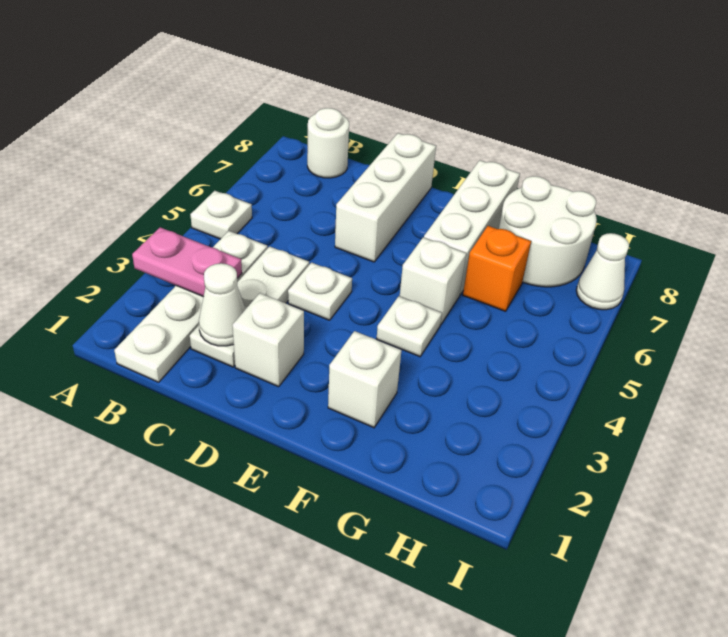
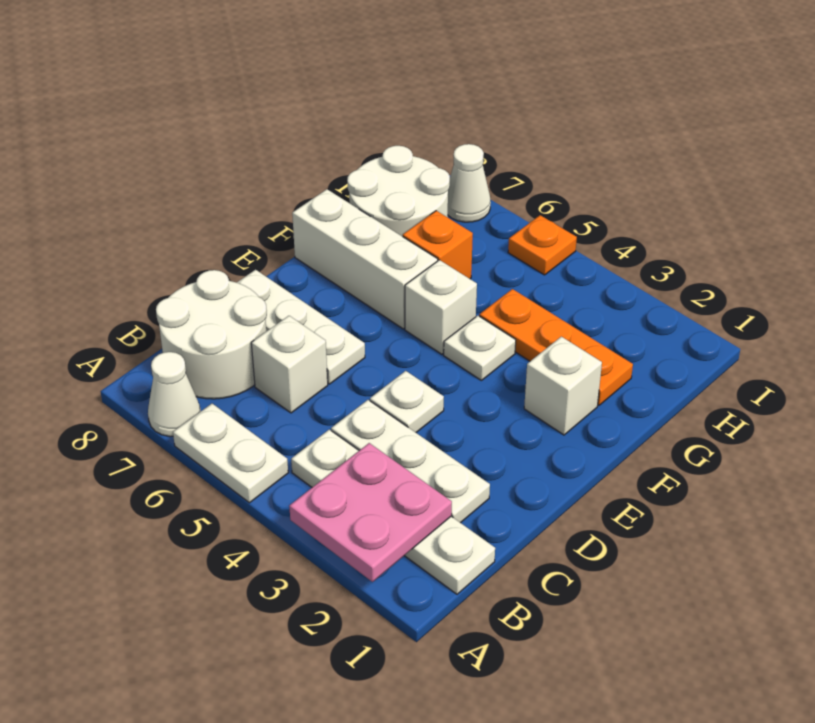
pink 1x2 plate [132,227,242,297] -> pink 2x2 plate [289,443,452,582]
white 1x1 plate [190,191,252,239] -> white 1x2 plate [173,404,288,503]
white 1x1 round brick [307,108,349,178] -> white 2x2 round brick [156,270,267,399]
white 1x1 cone [199,263,245,346] -> white 1x1 cone moved to [148,352,201,437]
white 1x1 brick [232,293,304,387] -> white 1x1 brick moved to [251,316,328,413]
white 1x3 brick [335,133,436,262] -> white 1x3 plate [237,270,365,384]
none -> orange 1x3 plate [479,289,633,405]
none -> orange 1x1 plate [508,215,577,275]

